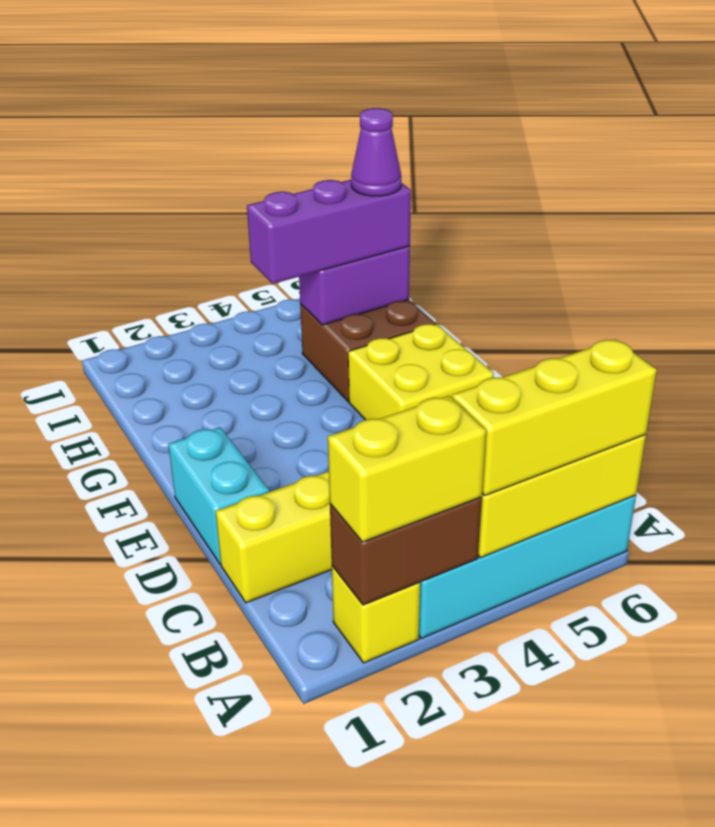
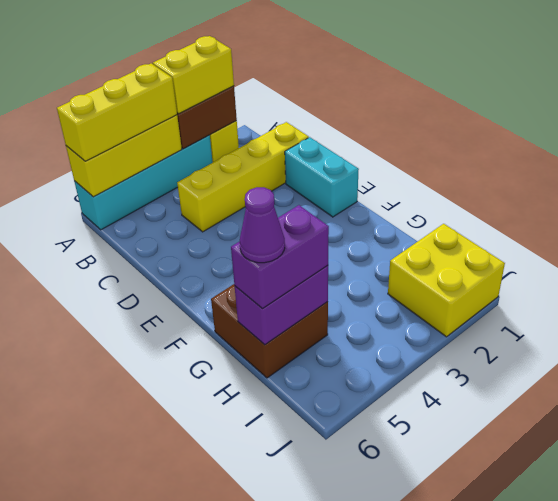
yellow 2x2 brick [348,324,494,420] -> yellow 2x2 brick moved to [388,224,505,337]
purple 1x3 brick [247,180,411,284] -> purple 1x2 brick [231,205,329,309]

